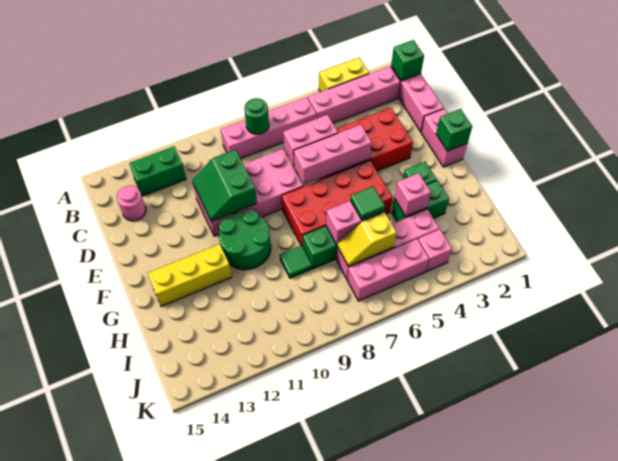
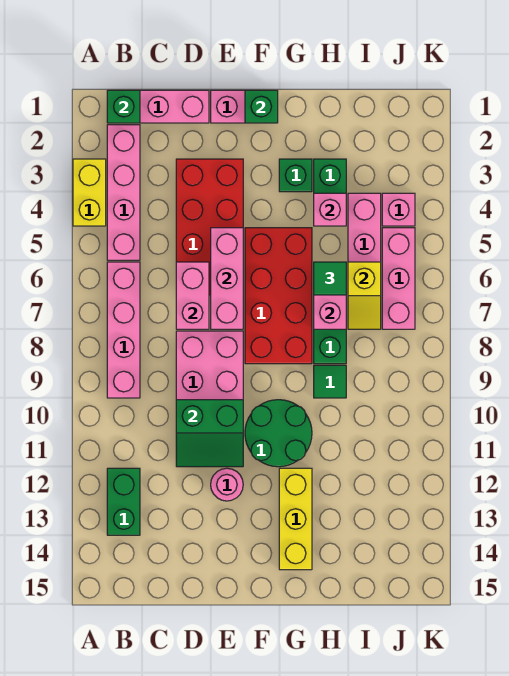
green 1x1 round brick [244,98,269,134] -> none
pink 1x1 round brick [117,186,146,221] -> pink 1x1 round brick moved to [211,468,243,501]

